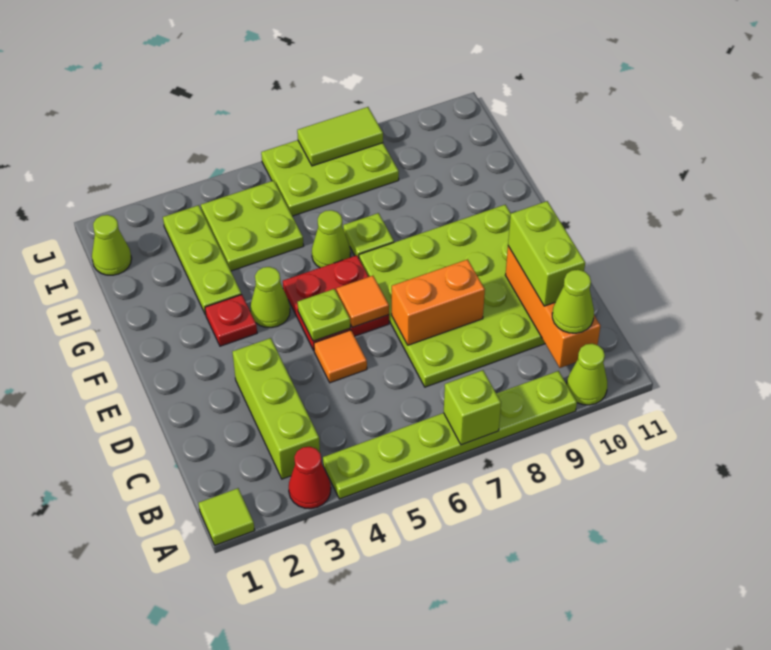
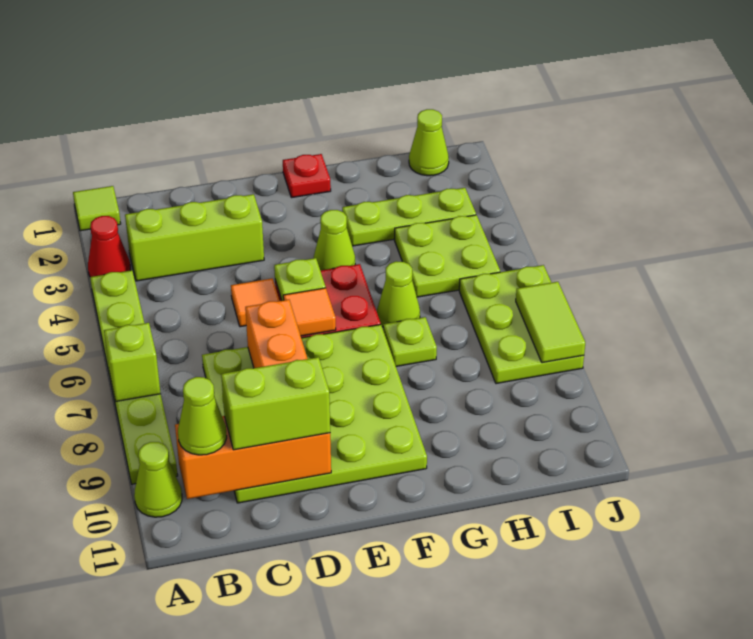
red 1x1 plate [205,295,257,346] -> red 1x1 plate moved to [283,154,331,198]

